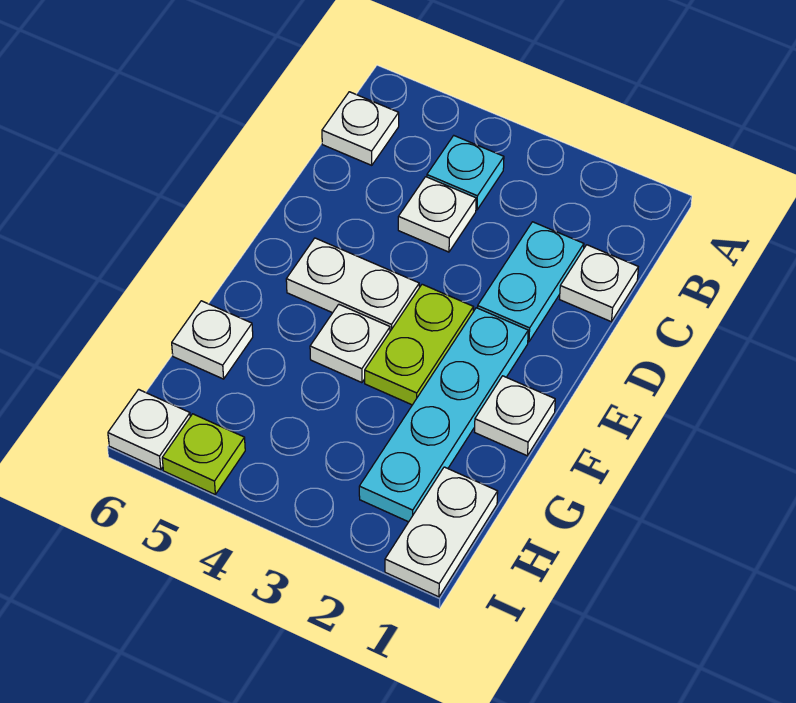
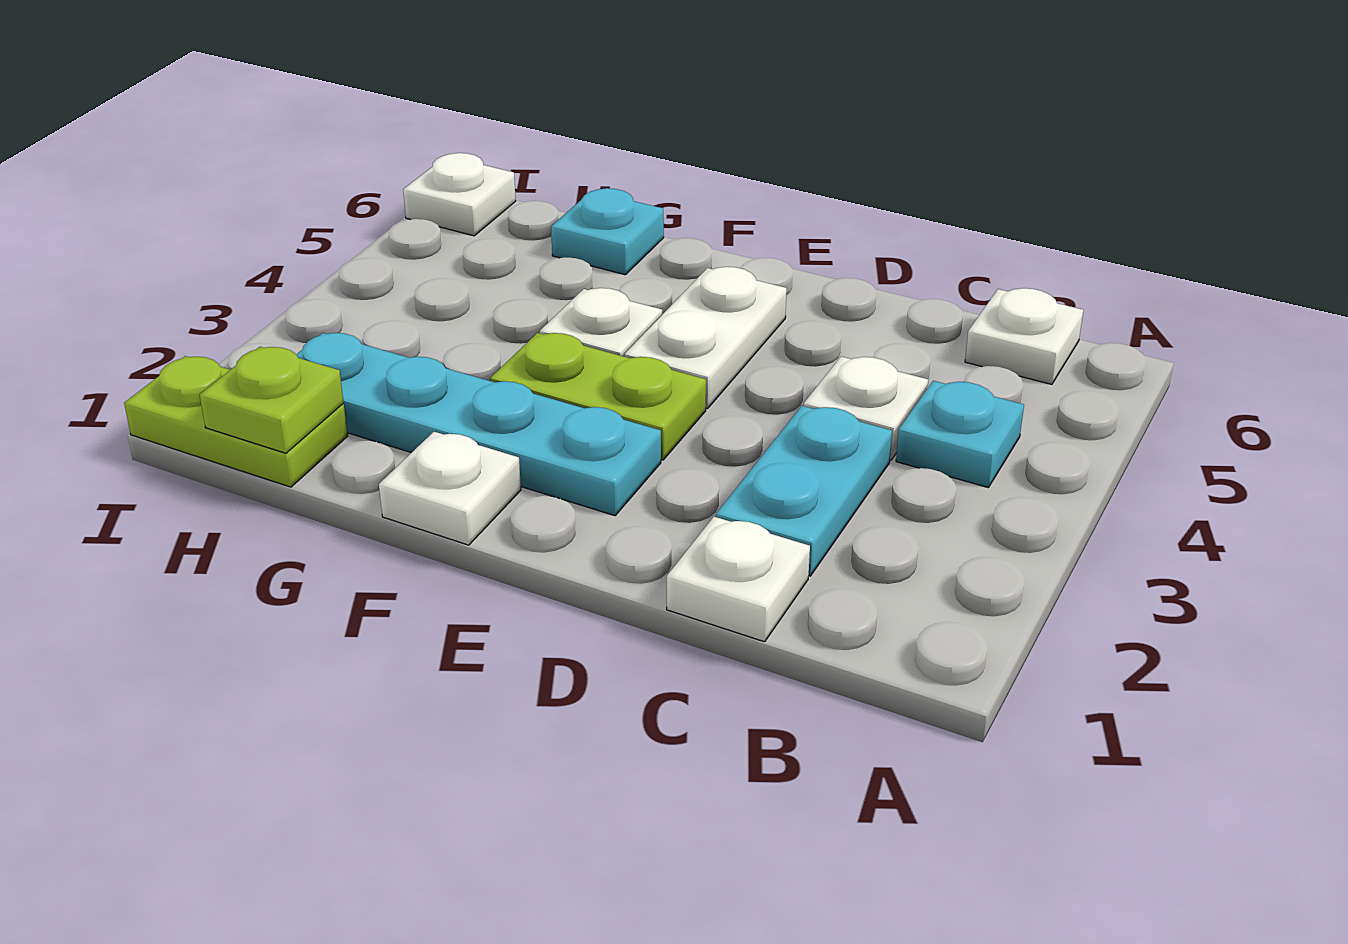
cyan 1x2 plate [477,222,584,342] -> cyan 1x2 plate turned to [716,406,892,576]
white 1x1 plate [172,301,253,379] -> cyan 1x1 plate [551,188,664,275]
white 1x2 plate [385,467,498,597] -> lime 1x2 plate [124,356,348,487]
lime 1x1 plate [162,414,245,494] -> lime 1x1 plate moved to [200,347,344,453]

